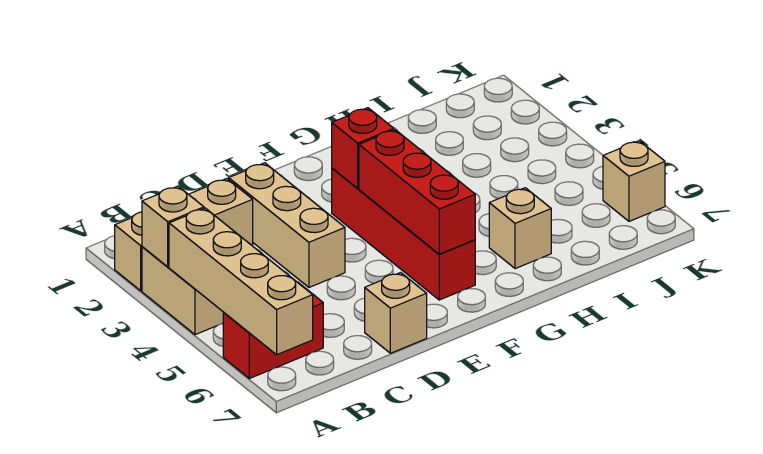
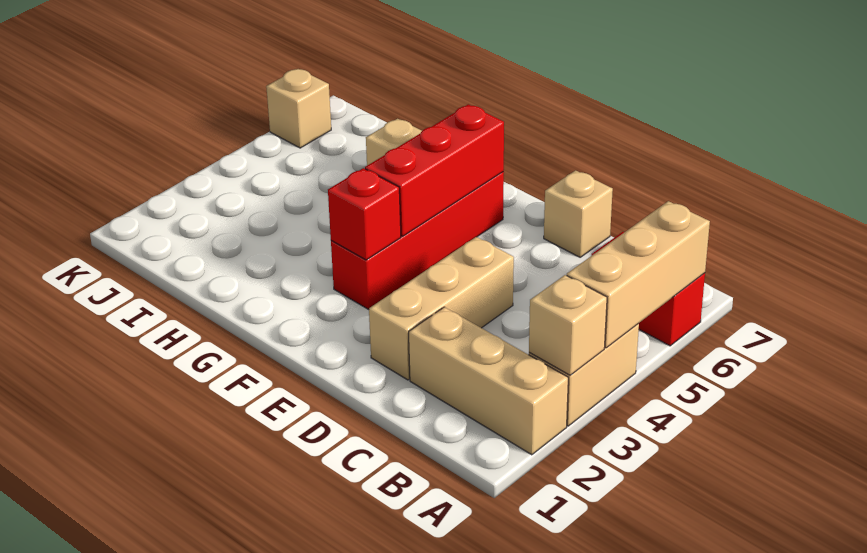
tan 1x4 brick [169,208,313,355] -> tan 1x3 brick [567,201,710,348]

